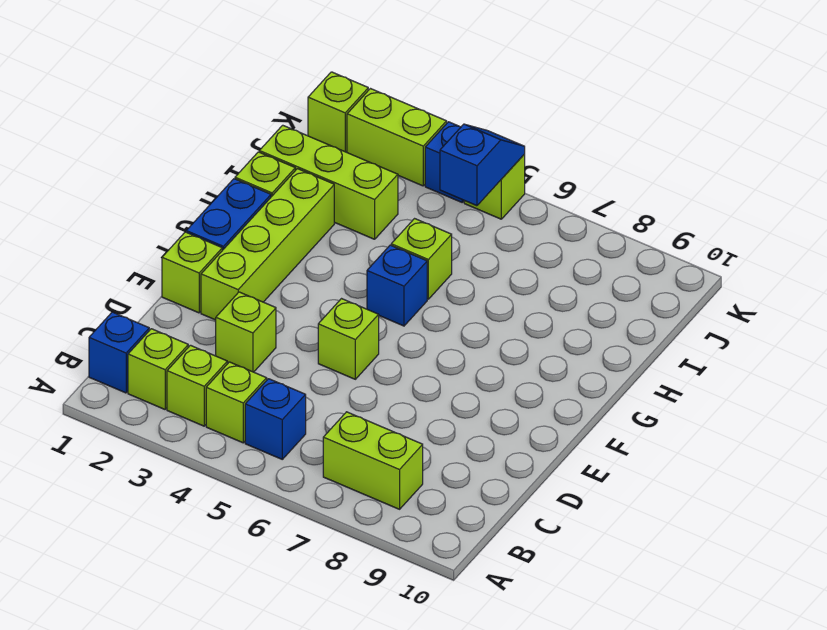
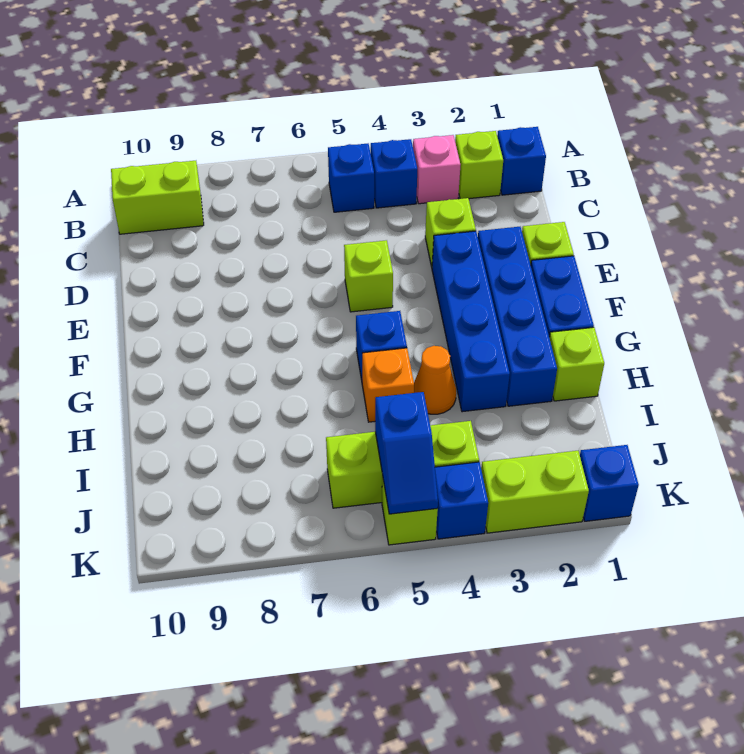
lime 1x1 brick [167,345,227,426] -> pink 1x1 brick [413,135,460,204]
lime 1x1 brick [206,362,267,443] -> blue 1x1 brick [371,139,417,208]
lime 1x2 brick [323,412,423,509] -> lime 1x2 brick moved to [111,161,204,234]
lime 1x4 brick [201,169,334,320] -> blue 1x4 brick [478,227,557,406]
none -> blue 1x4 brick [432,231,510,412]
none -> orange 1x1 cone [414,346,456,414]
lime 1x1 brick [391,219,452,299] -> orange 1x1 brick [362,348,414,422]
lime 1x3 brick [259,125,398,239] -> lime 1x3 brick moved to [326,421,479,508]
lime 1x1 brick [308,72,368,152] -> blue 1x1 brick [580,445,639,521]

